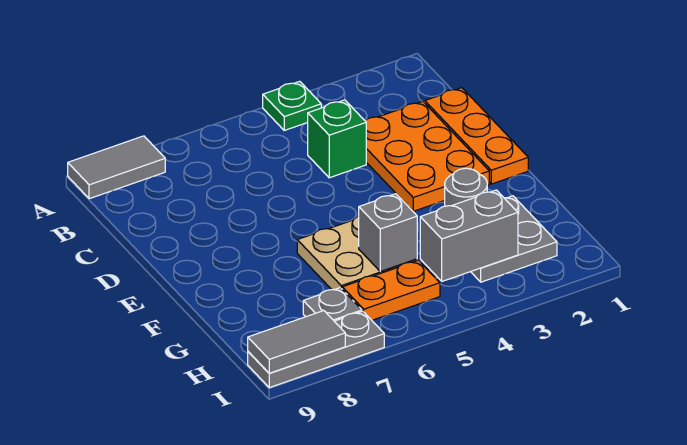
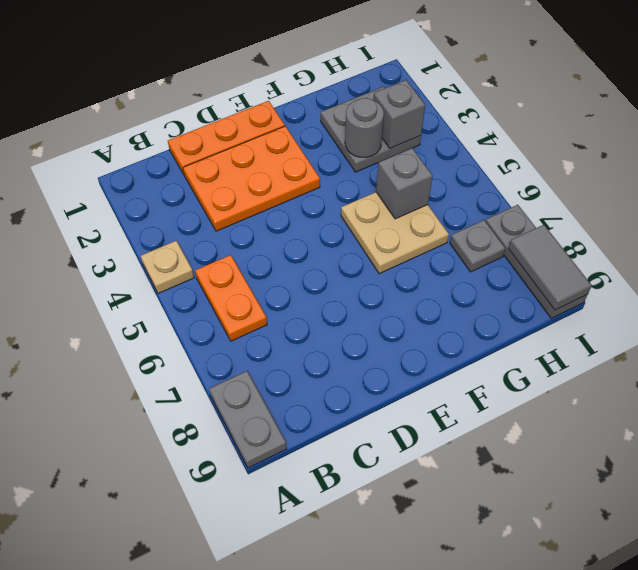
green 1x1 plate [263,81,321,130] -> tan 1x1 plate [141,241,194,293]
grey 1x2 tile [68,136,165,199] -> grey 1x2 plate [209,371,287,468]
green 1x1 brick [308,100,366,178] -> none
grey 1x2 brick [420,190,518,281] -> grey 1x1 brick [373,80,425,148]
orange 1x2 plate [342,260,440,320] -> orange 1x2 plate moved to [195,255,267,341]

